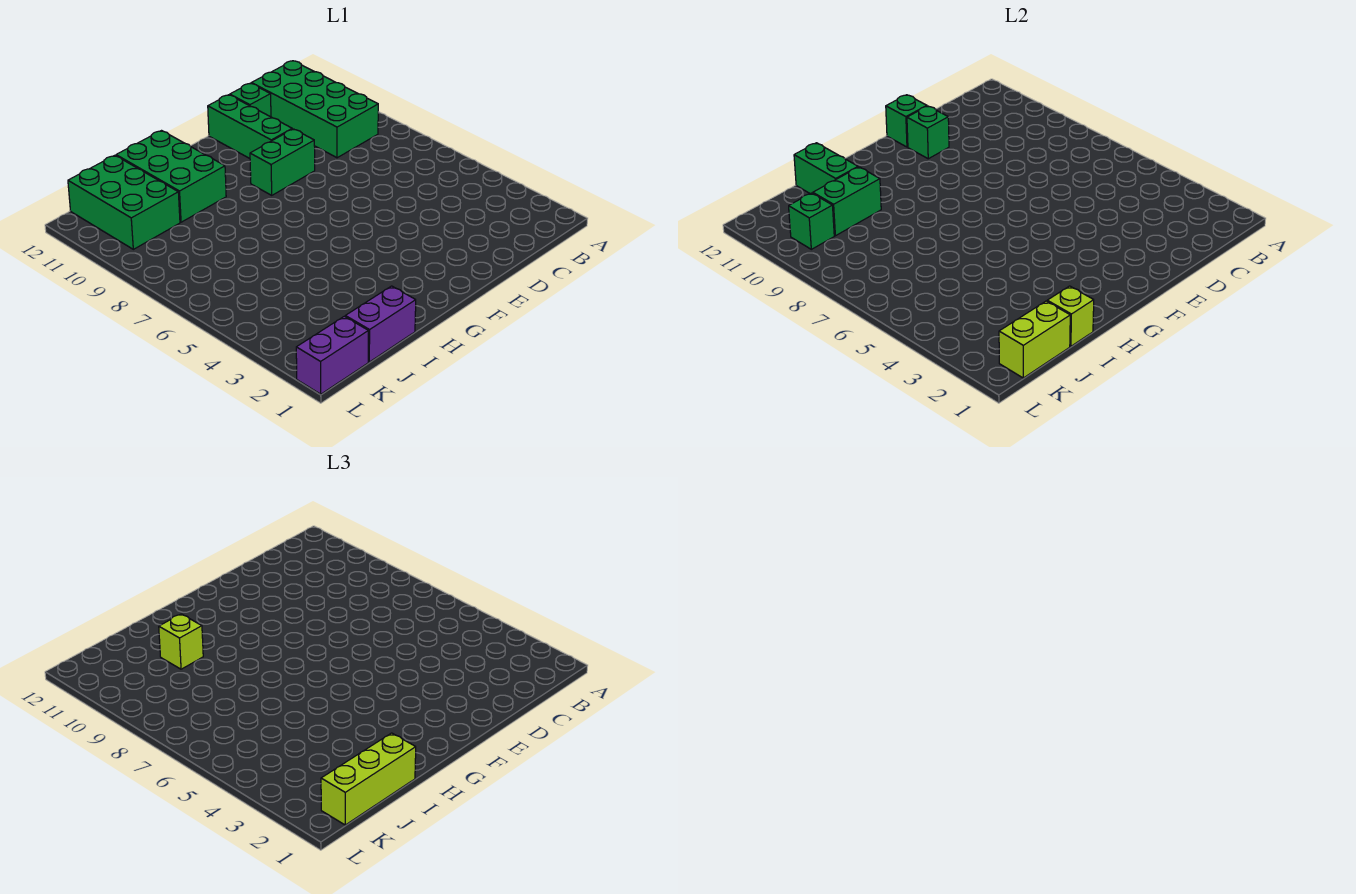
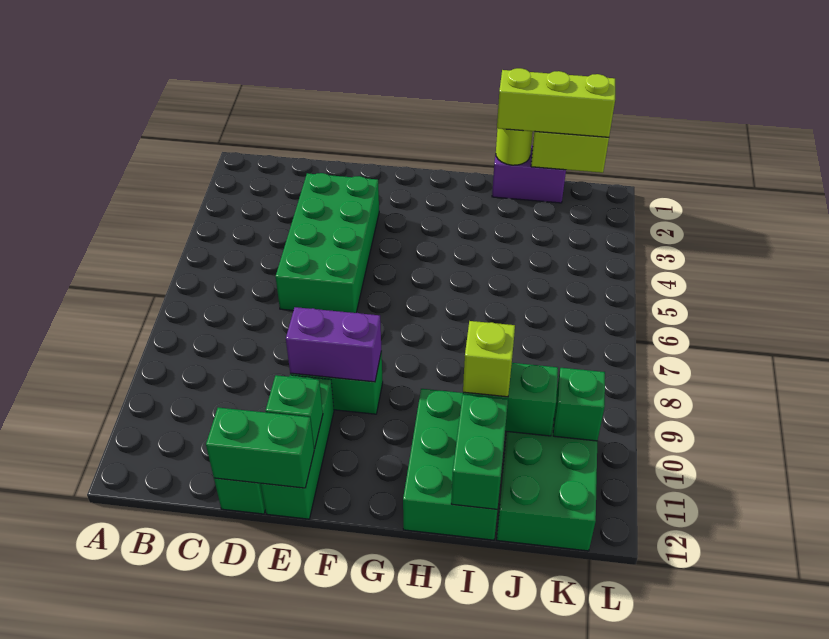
green 2x4 brick [251,61,378,158] -> green 2x4 brick moved to [276,173,379,313]
green 1x1 brick [886,95,927,147] -> green 1x2 brick [206,407,314,488]
lime 1x1 brick [1047,286,1094,346] -> lime 1x1 round brick [496,128,533,165]
purple 1x2 brick [296,316,368,394] -> purple 1x2 brick moved to [286,307,381,382]

